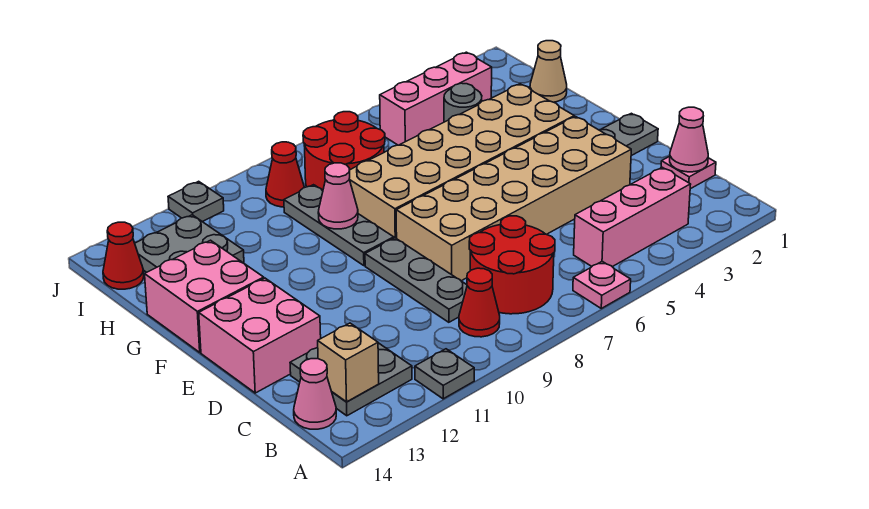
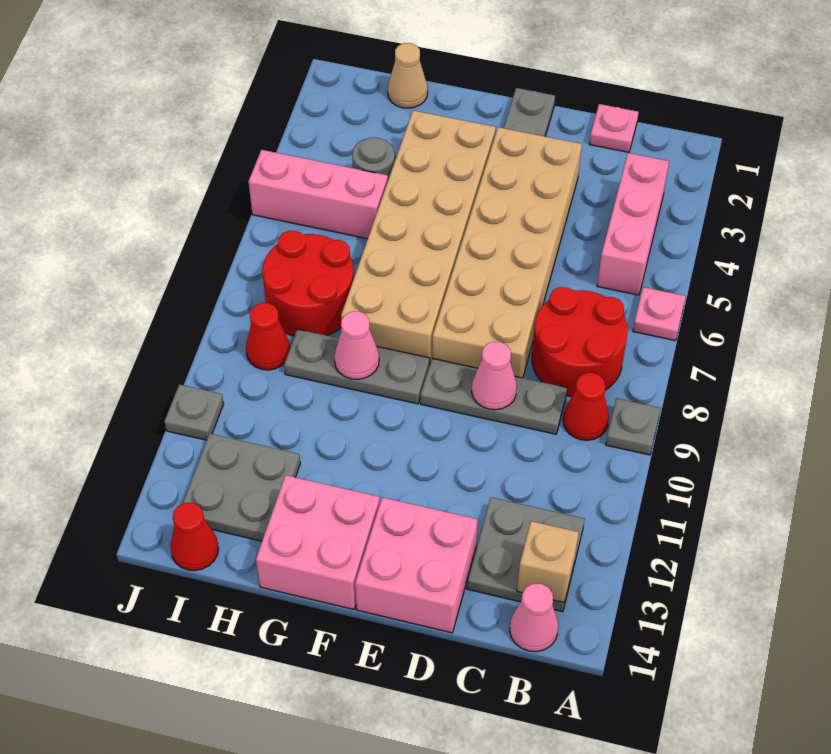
grey 1x1 plate [415,349,474,399] -> grey 1x1 plate moved to [606,398,661,455]
pink 1x1 cone [670,107,708,172] -> pink 1x1 cone moved to [472,342,517,410]
pink 1x3 brick [380,52,492,145] -> pink 1x3 brick turned to [248,150,388,239]

